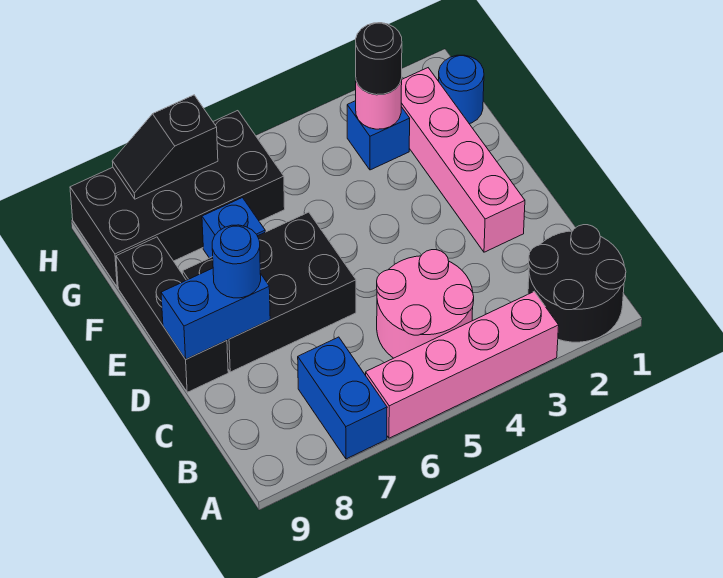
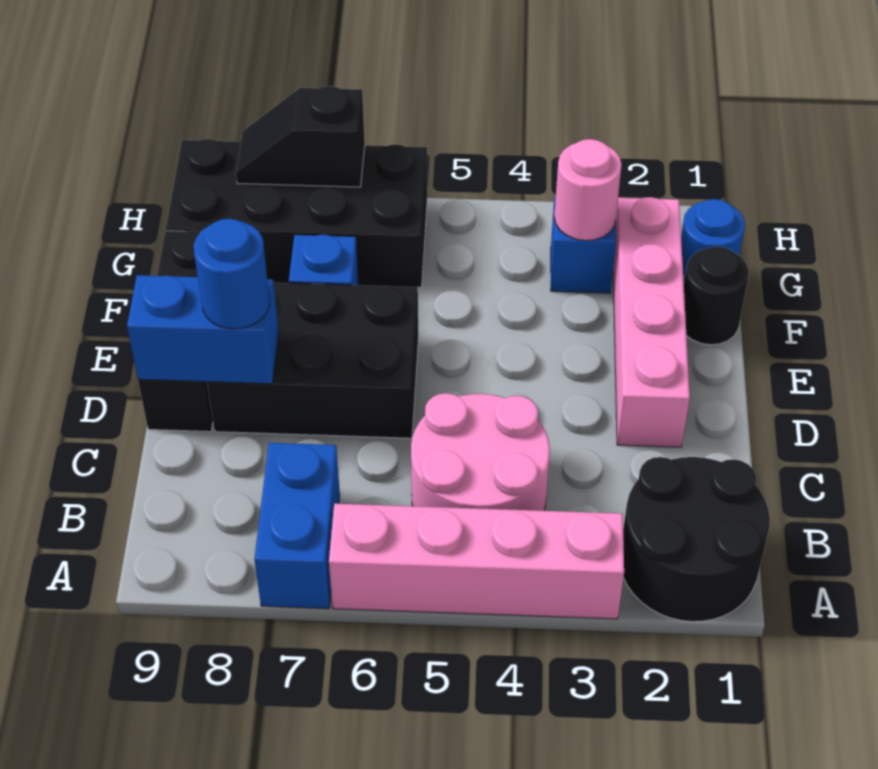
black 1x1 round brick [356,23,402,95] -> black 1x1 round brick moved to [684,247,749,345]

